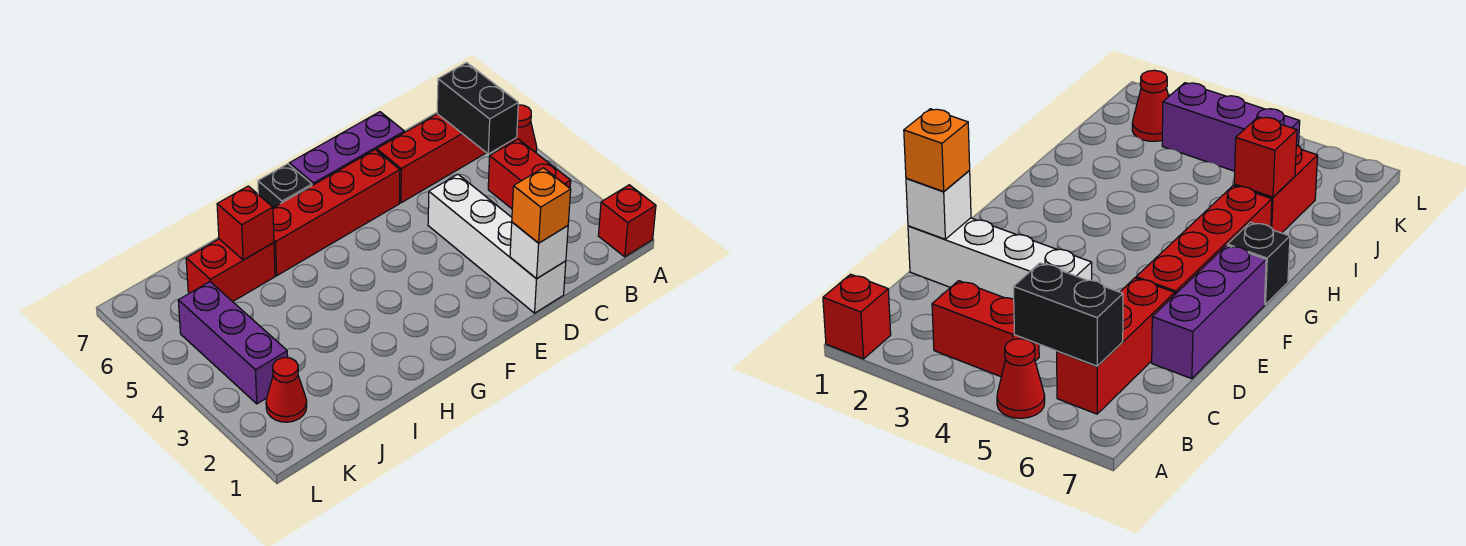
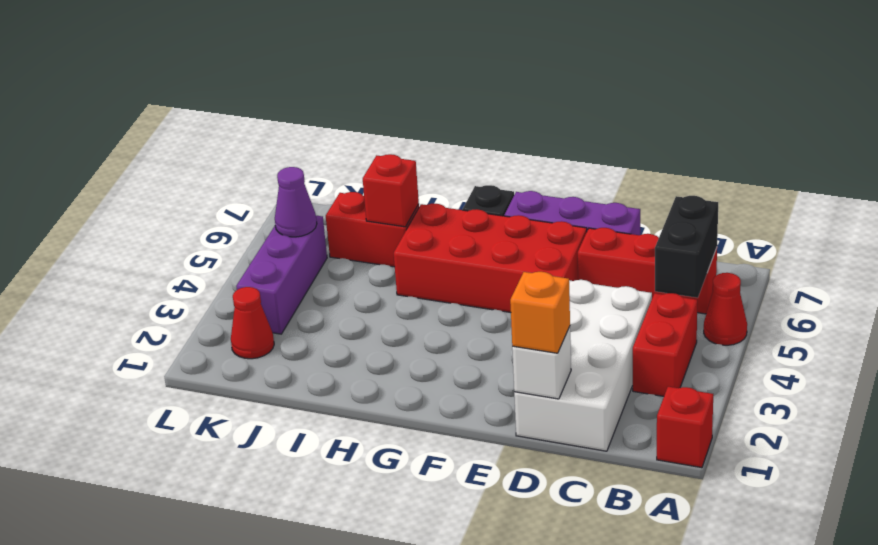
white 1x4 brick [428,174,566,313] -> white 2x4 brick [514,280,652,451]
red 1x4 brick [273,150,400,276] -> red 2x4 brick [394,204,587,312]
none -> purple 1x1 cone [275,167,317,237]

